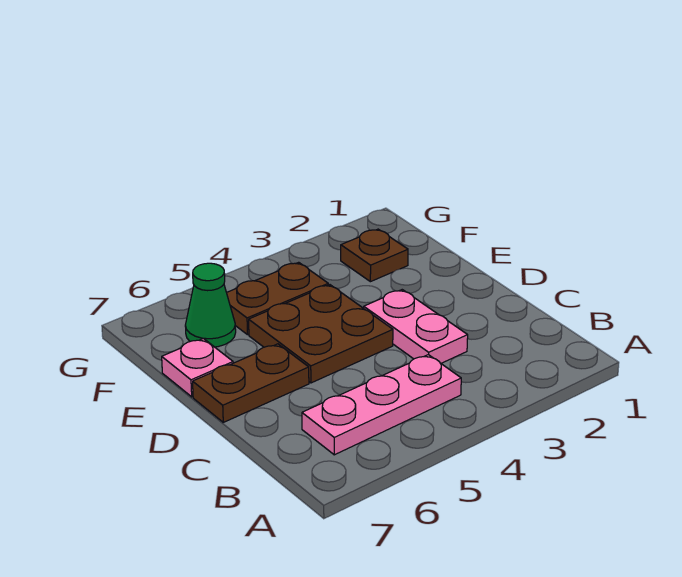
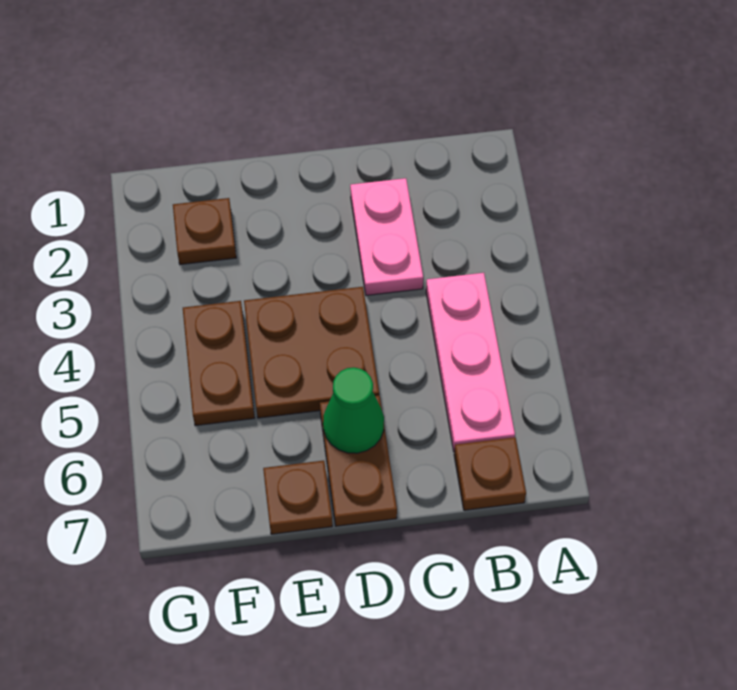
none -> brown 1x1 plate [454,437,526,510]
pink 1x2 plate [364,290,468,363] -> pink 1x2 plate turned to [350,178,423,295]
pink 1x1 plate [162,338,233,397] -> brown 1x1 plate [263,461,332,534]
green 1x1 cone [185,263,236,347] -> green 1x1 cone moved to [323,367,384,453]

